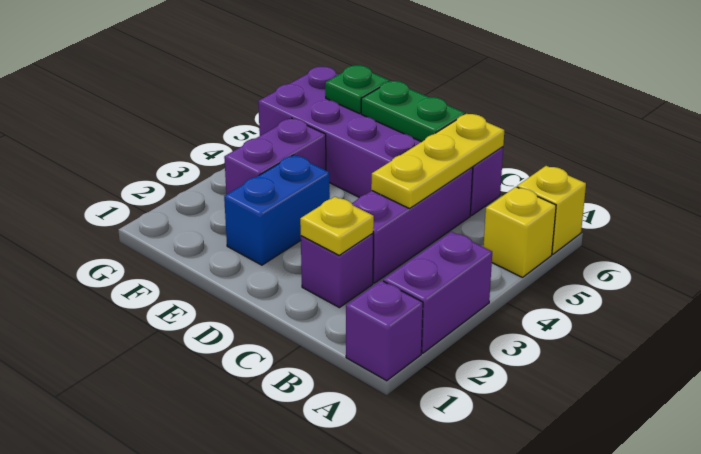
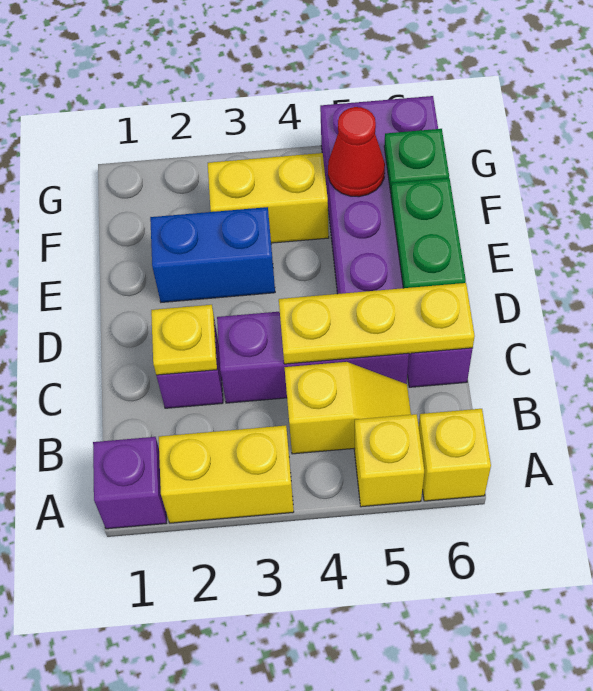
purple 1x2 brick [383,232,492,353] -> yellow 1x2 brick [159,425,294,523]
none -> yellow 1x2 slope [284,362,411,454]
purple 1x2 brick [224,118,326,194] -> yellow 1x2 brick [208,153,329,243]
none -> red 1x1 cone [328,107,385,197]

